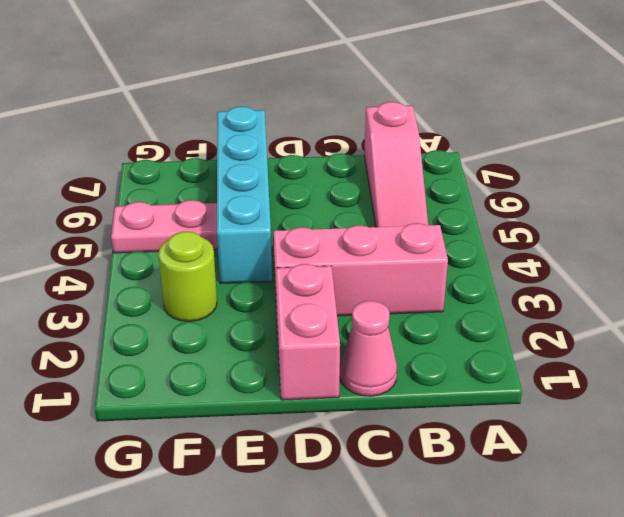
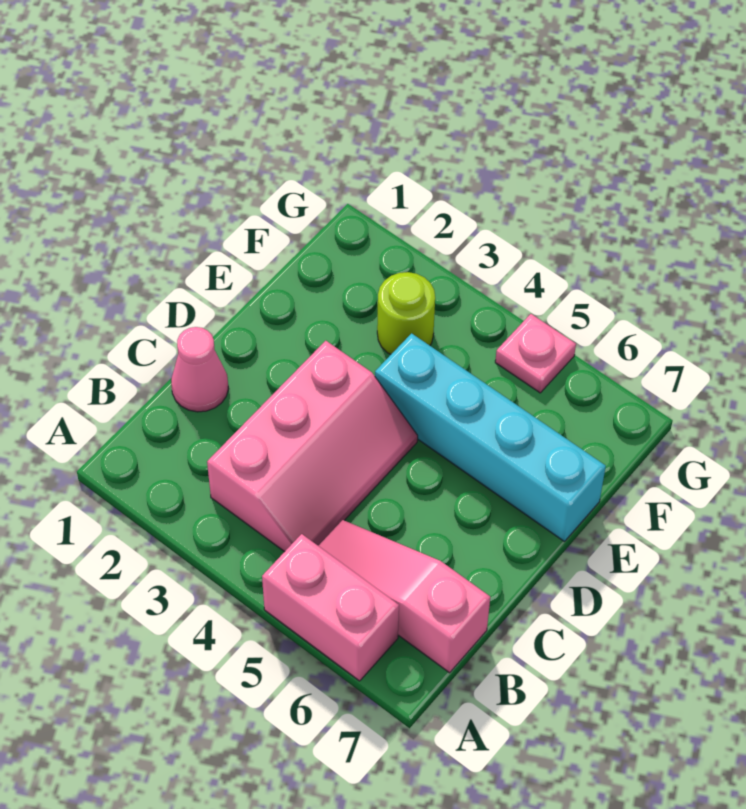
pink 1x2 brick [276,264,340,400] -> pink 1x2 brick moved to [262,534,399,681]
pink 1x2 plate [111,200,217,253] -> pink 1x1 plate [495,314,576,393]

